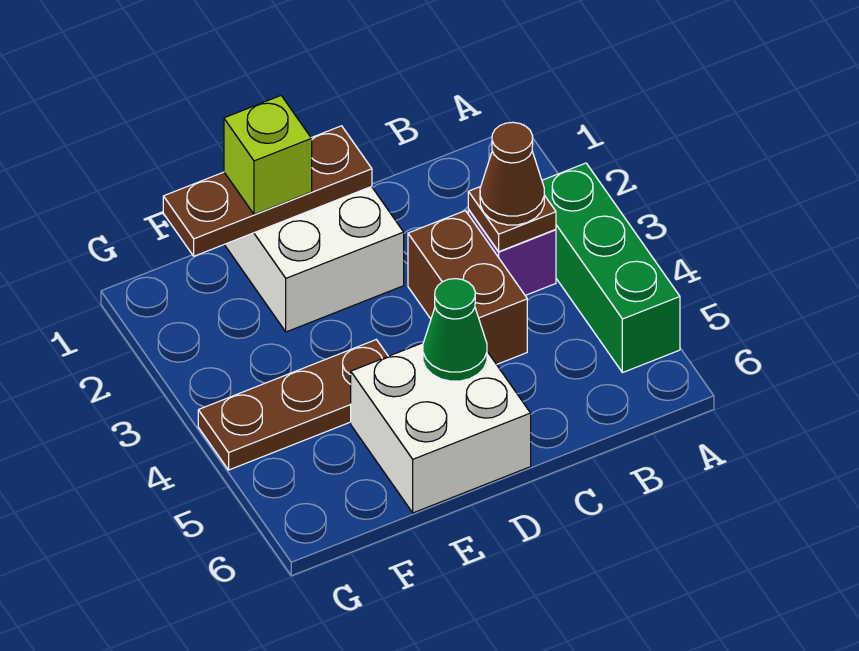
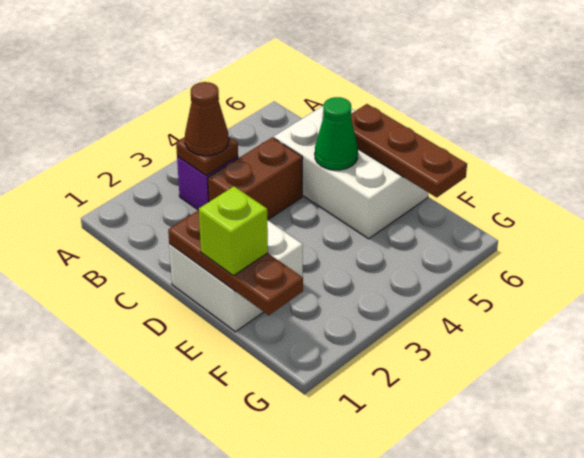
green 1x3 brick [542,163,680,373] -> none
white 2x2 brick [351,343,531,513] -> white 2x3 brick [274,106,428,239]
brown 1x3 plate [198,340,388,470] -> brown 1x3 plate moved to [351,104,467,198]

